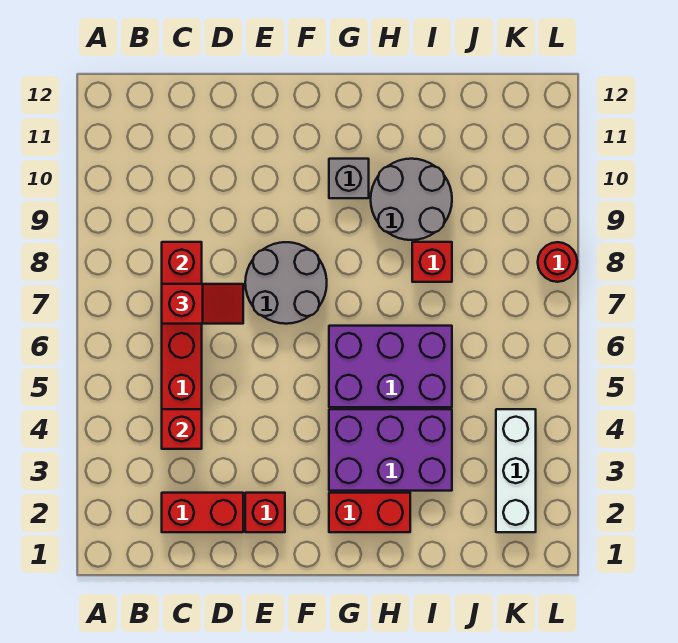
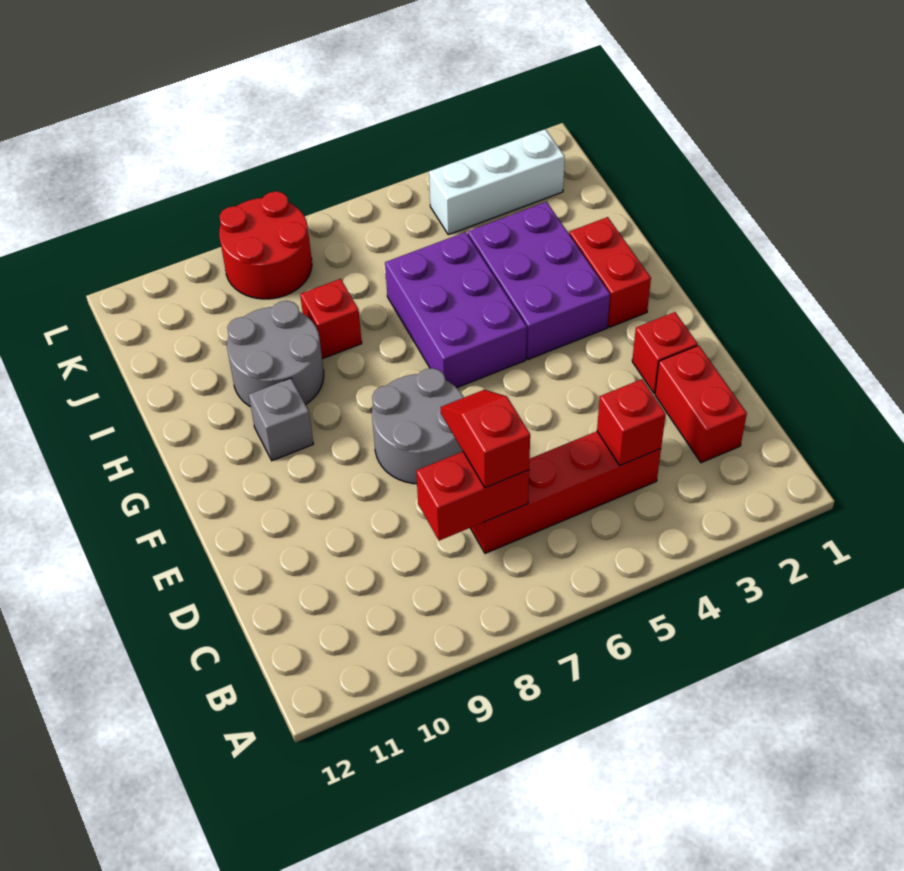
red 1x1 round brick [538,242,577,282] -> red 2x2 round brick [219,191,312,299]

